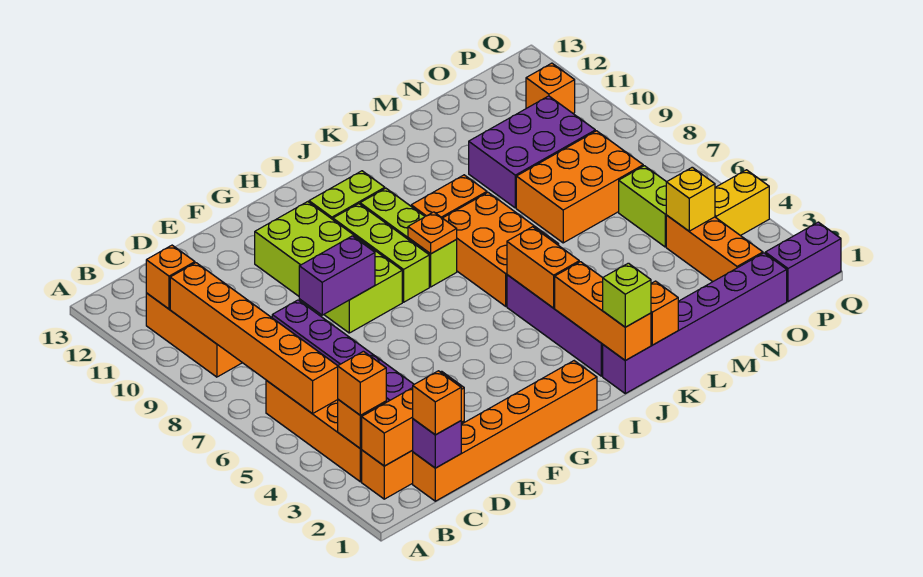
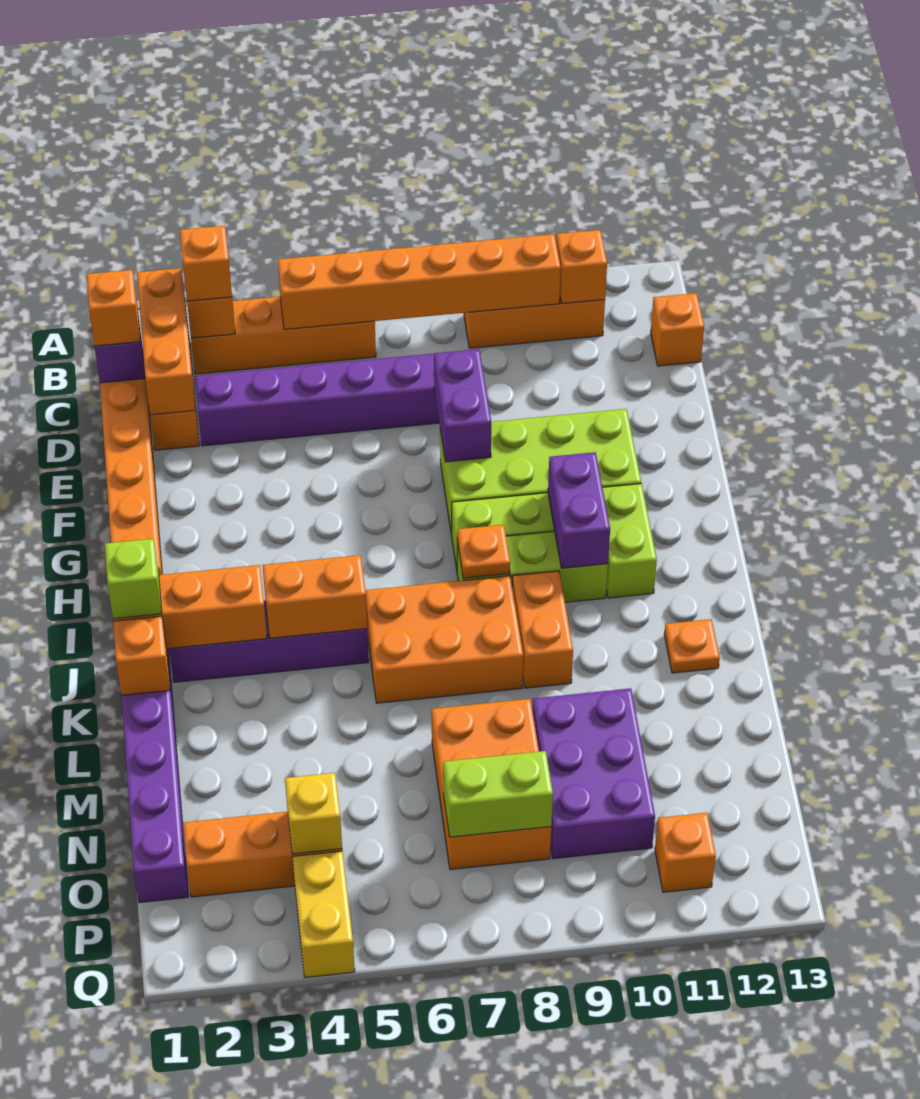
none -> orange 1x1 brick [651,293,704,366]
none -> orange 1x1 plate [664,619,720,673]
lime 1x2 brick [619,166,666,247] -> lime 1x2 brick moved to [443,751,553,837]
purple 1x2 brick [765,222,841,301] -> purple 1x2 brick moved to [548,452,610,568]

